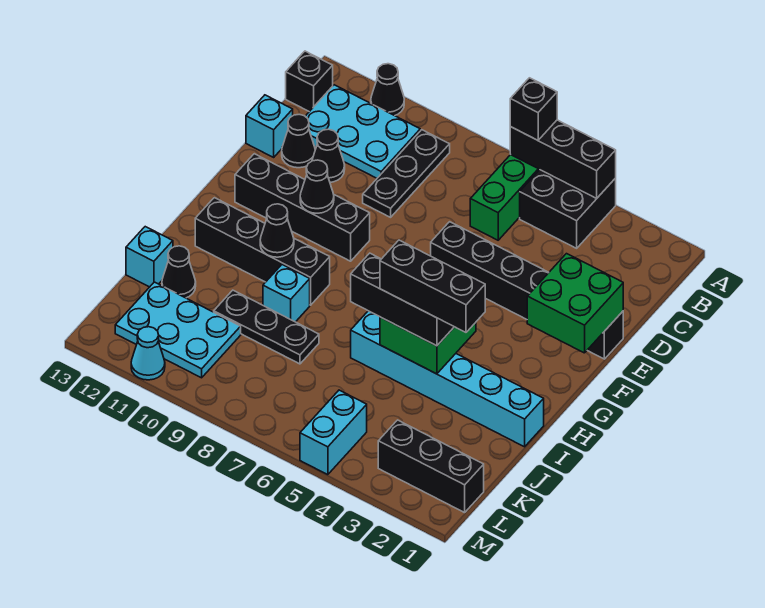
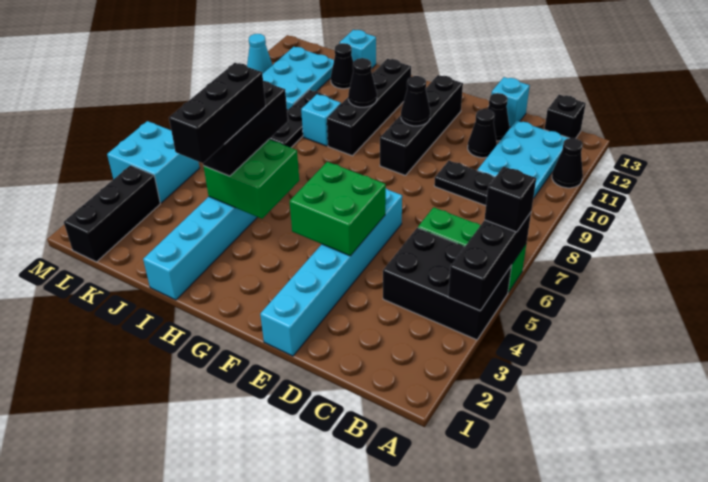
black 2x2 brick [520,170,616,248] -> black 2x3 brick [383,228,512,340]
black 1x6 brick [431,222,623,359] -> cyan 1x6 brick [260,189,402,356]
green 2x2 brick [527,254,623,353] -> green 2x2 brick moved to [290,162,386,256]
cyan 1x2 brick [300,390,367,475] -> cyan 2x2 brick [107,121,199,203]

